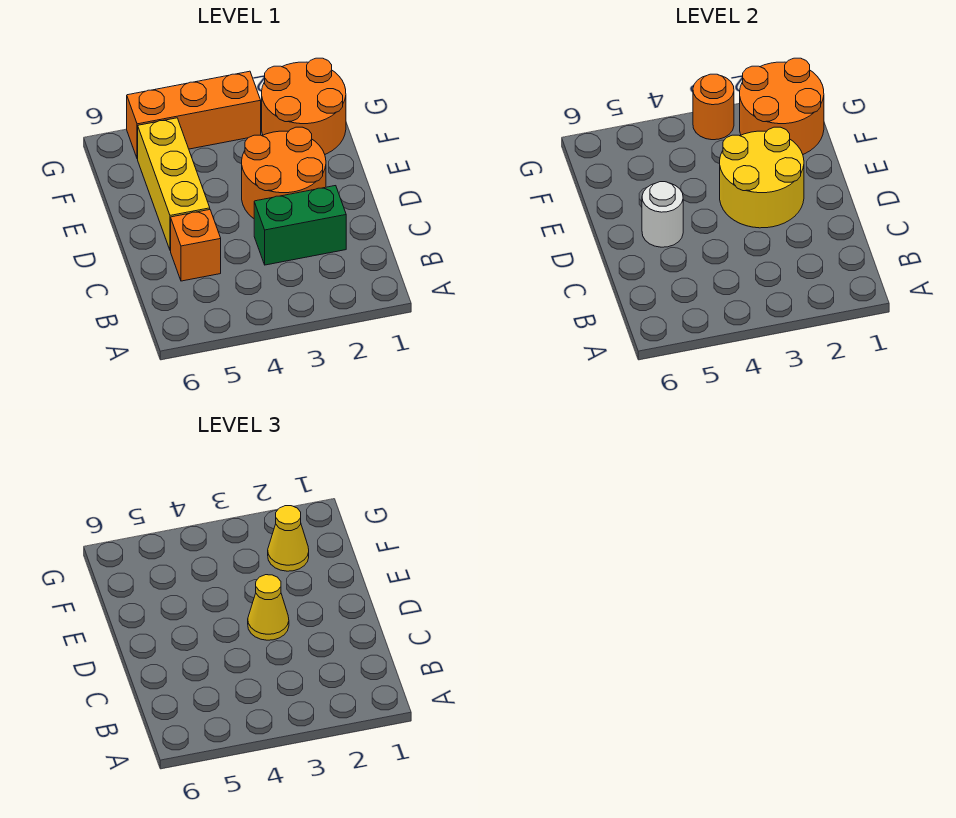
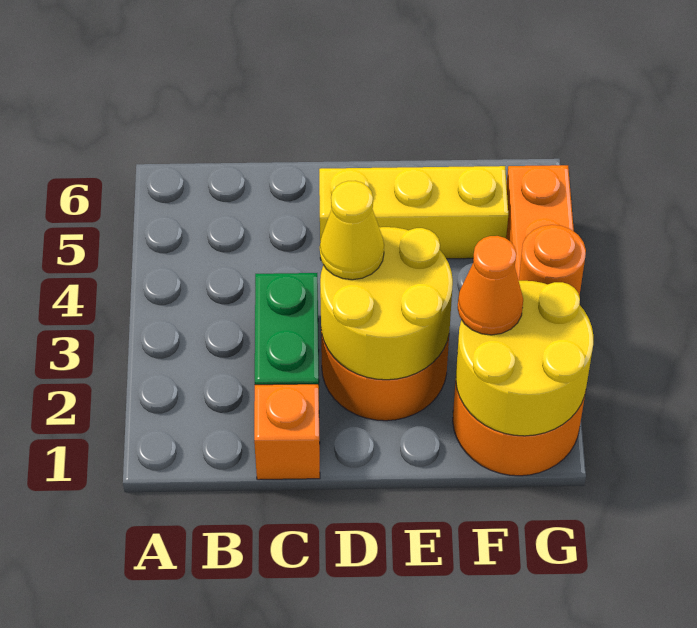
orange 1x1 brick [171,210,221,281] -> orange 1x1 brick moved to [254,384,320,480]
white 1x1 round brick [642,182,683,247] -> none
orange 2x2 round brick [740,58,824,154] -> yellow 2x2 round brick [456,281,593,436]
yellow 1x1 cone [268,506,309,571] -> orange 1x1 cone [458,236,523,335]

